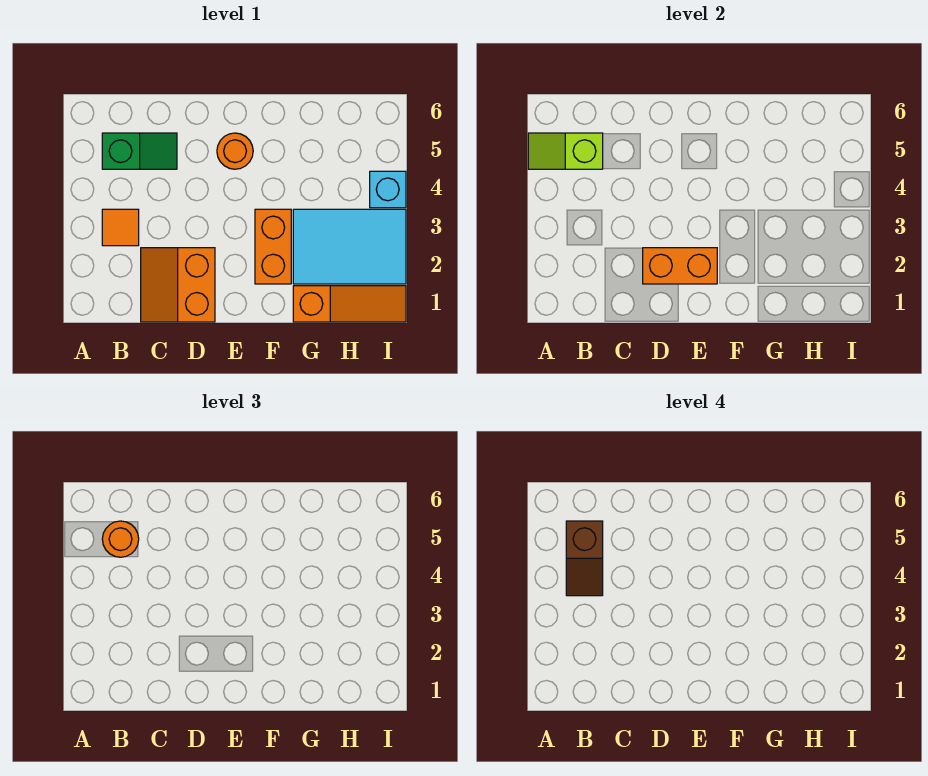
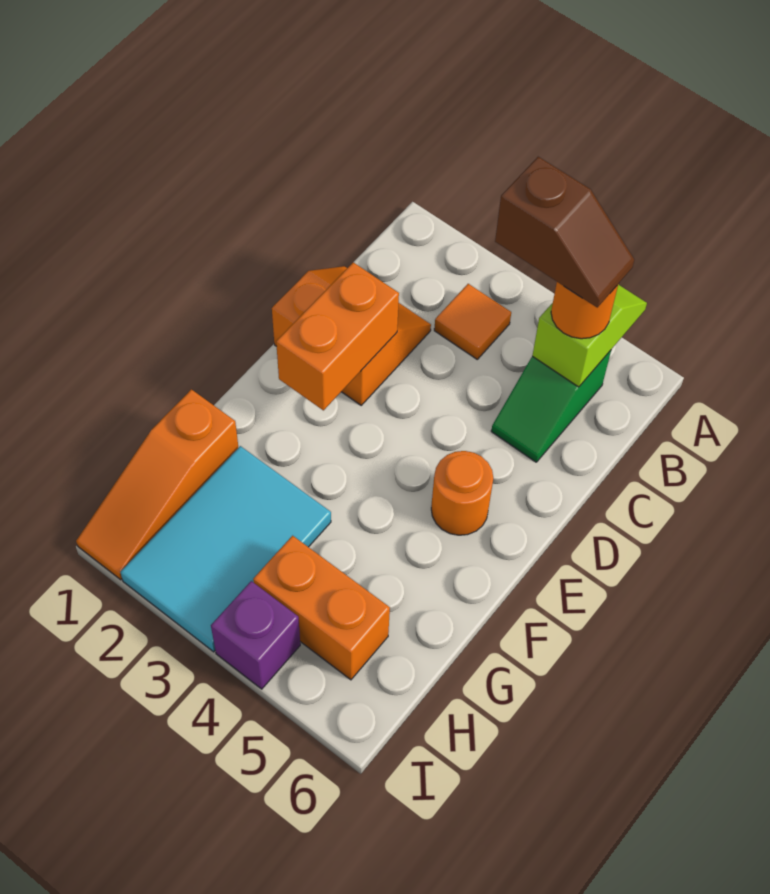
brown 1x2 slope [566,521,603,596] -> brown 1x2 slope turned to [495,157,634,307]
orange 1x2 brick [255,209,291,284] -> orange 1x2 brick moved to [253,536,390,680]
cyan 1x1 brick [370,171,406,208] -> purple 1x1 brick [211,581,300,689]

